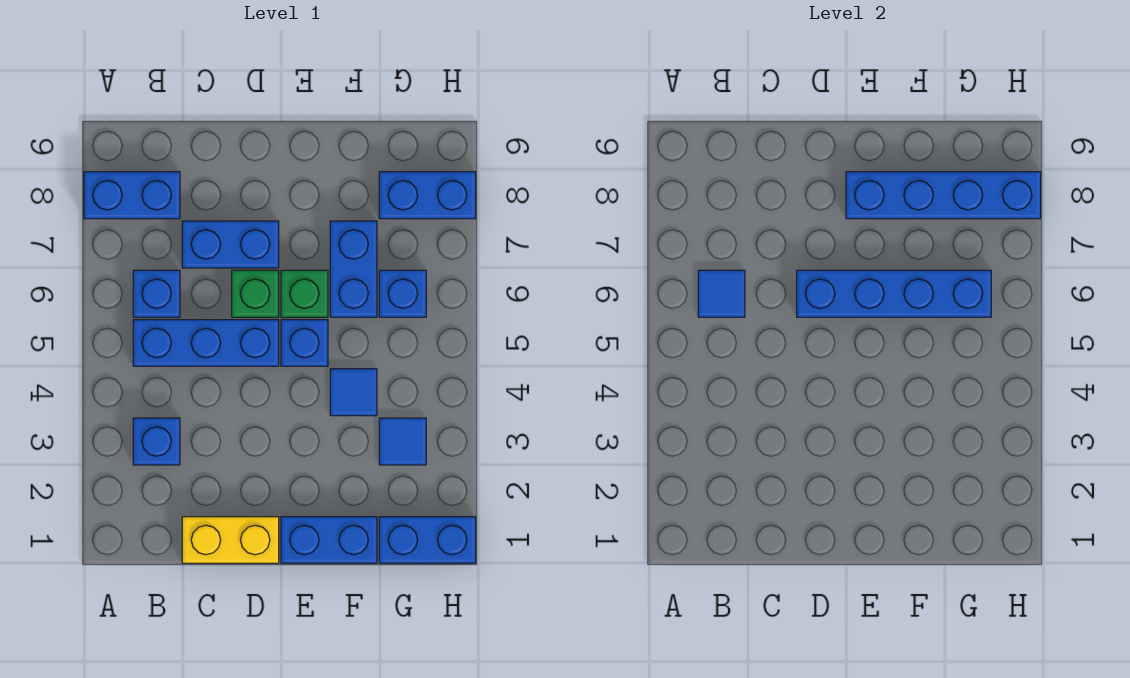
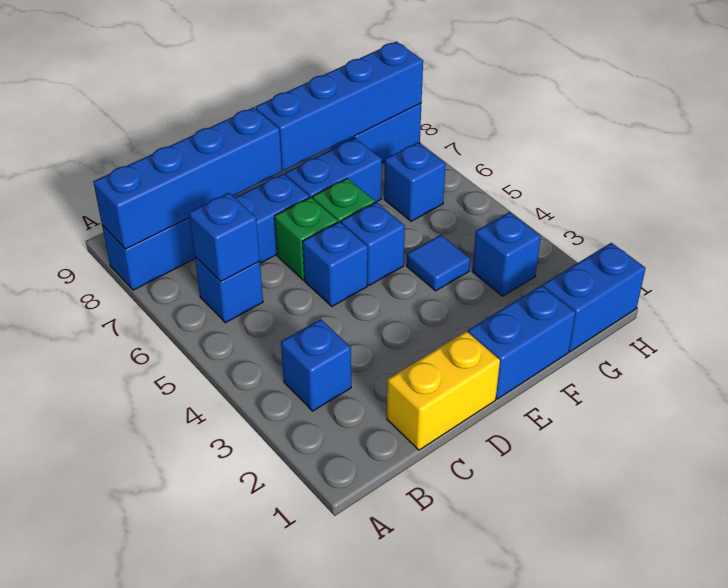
blue 1x3 brick [133,320,279,366] -> blue 1x1 brick [303,222,368,306]
blue 1x1 tile [698,270,745,317] -> blue 1x1 brick [189,193,260,282]
blue 1x4 brick [797,270,991,317] -> blue 1x4 brick moved to [93,107,282,249]
blue 1x2 brick [330,221,377,317] -> blue 1x2 brick turned to [285,138,382,202]
blue 1x1 tile [379,418,426,465] -> blue 1x1 brick [472,212,541,296]

